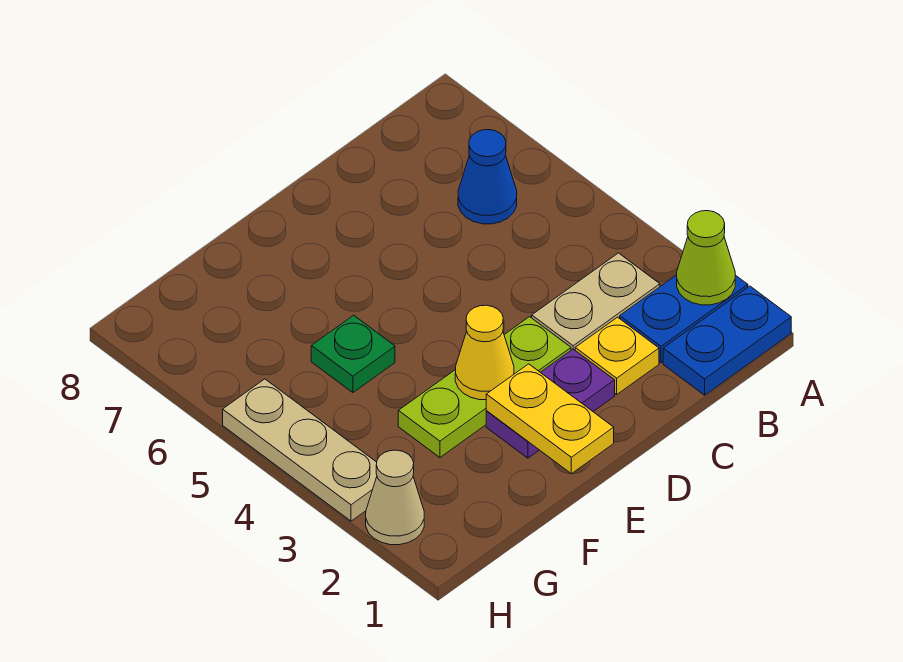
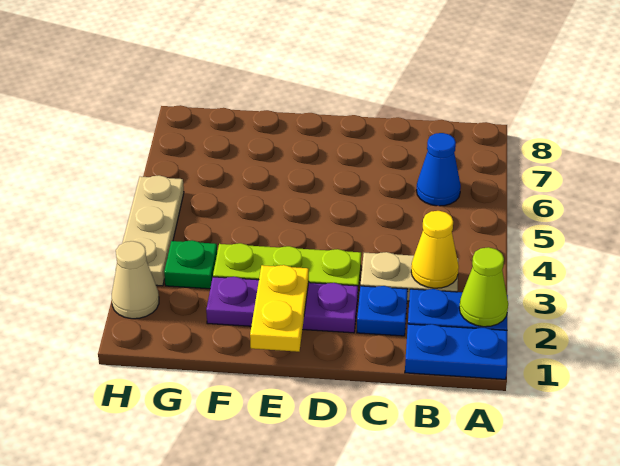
yellow 1x1 plate [575,317,659,394] -> blue 1x1 plate [357,286,408,336]
purple 1x2 plate [486,349,615,458] -> purple 1x3 plate [206,277,358,333]
yellow 1x1 cone [455,305,514,400] -> yellow 1x1 cone moved to [411,211,459,288]
green 1x1 plate [311,315,395,393] -> green 1x1 plate moved to [164,240,217,289]

